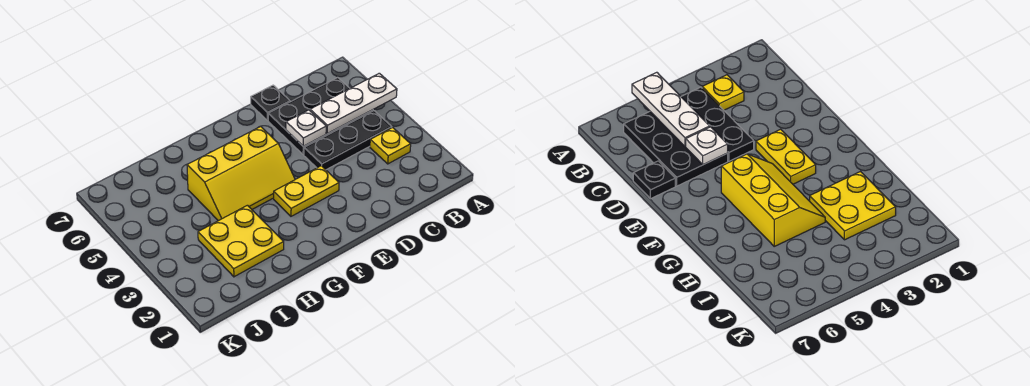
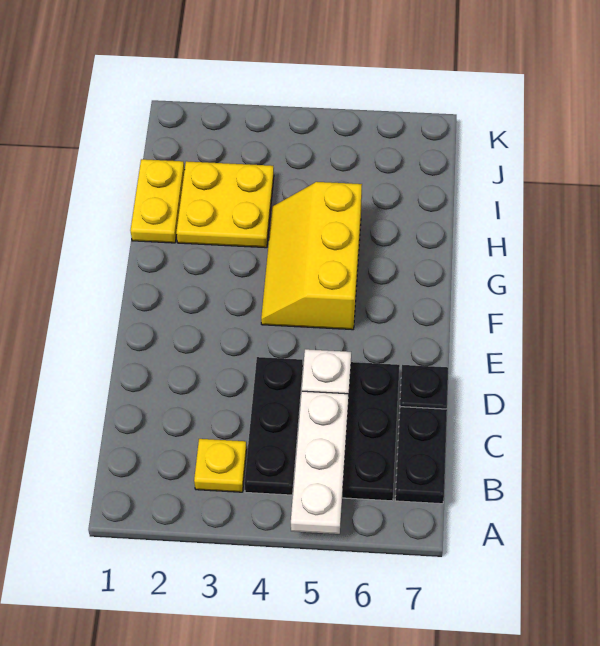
none -> black 1x2 plate [395,407,447,504]
yellow 1x2 plate [274,166,339,216] -> yellow 1x2 plate moved to [130,159,185,243]

